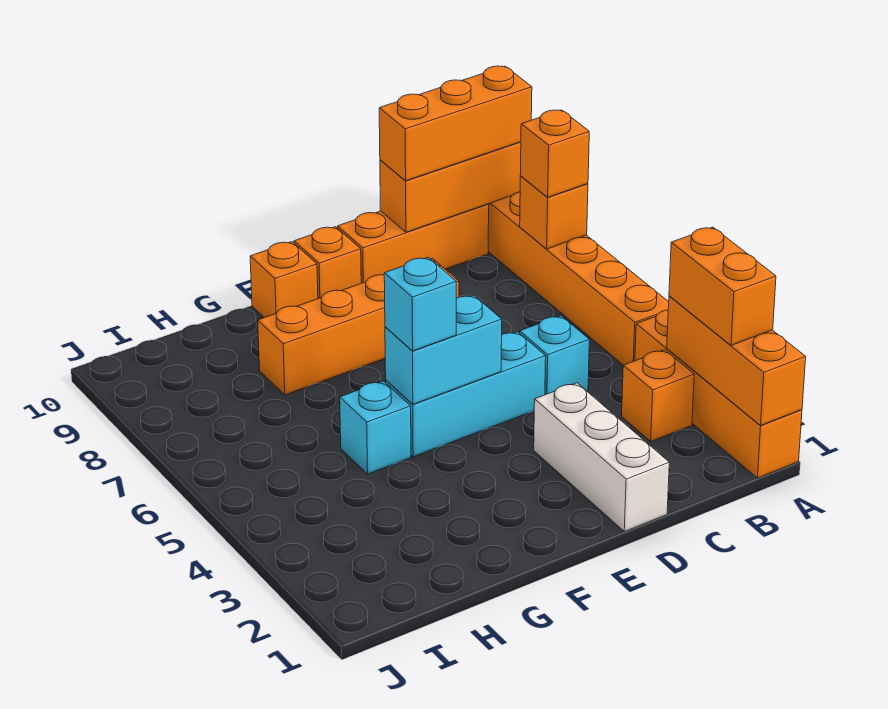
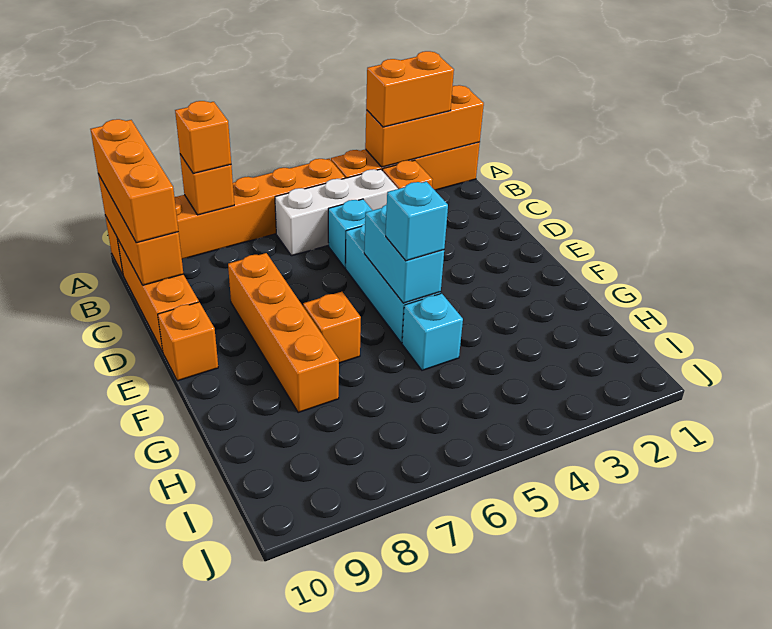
white 1x3 brick [534,383,669,532] -> white 1x3 brick moved to [275,169,398,256]
orange 1x1 brick [250,242,318,318] -> orange 1x1 brick moved to [303,292,361,363]

